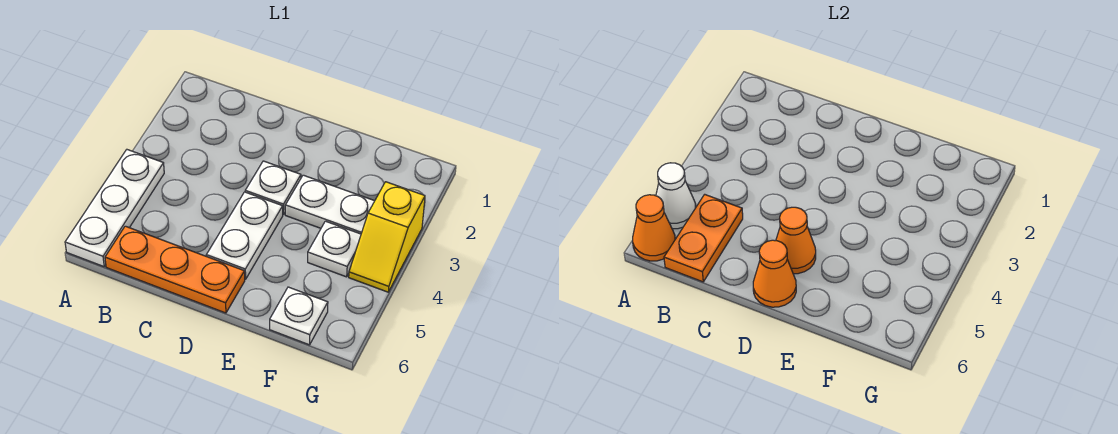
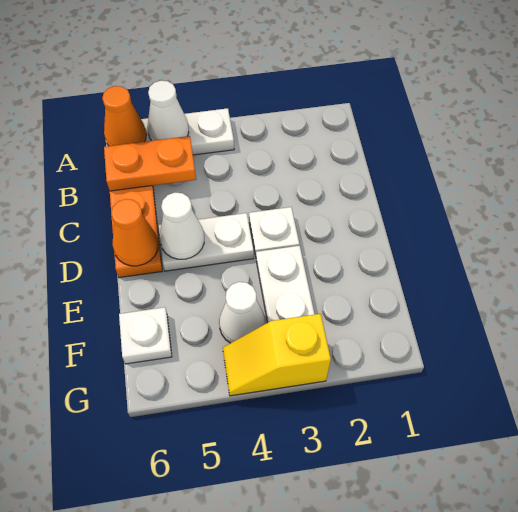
orange 1x1 cone [776,207,816,274] -> white 1x1 cone [160,193,204,259]
white 1x1 plate [308,221,361,277] -> white 1x1 cone [219,282,265,343]

